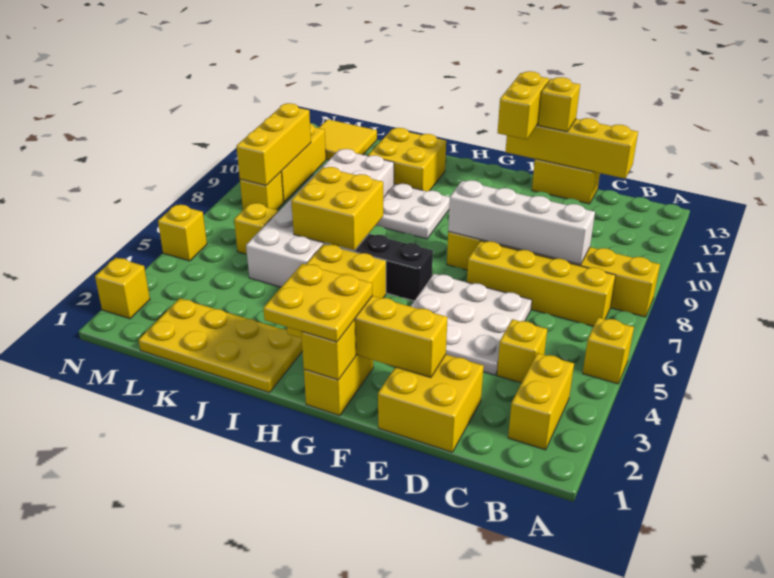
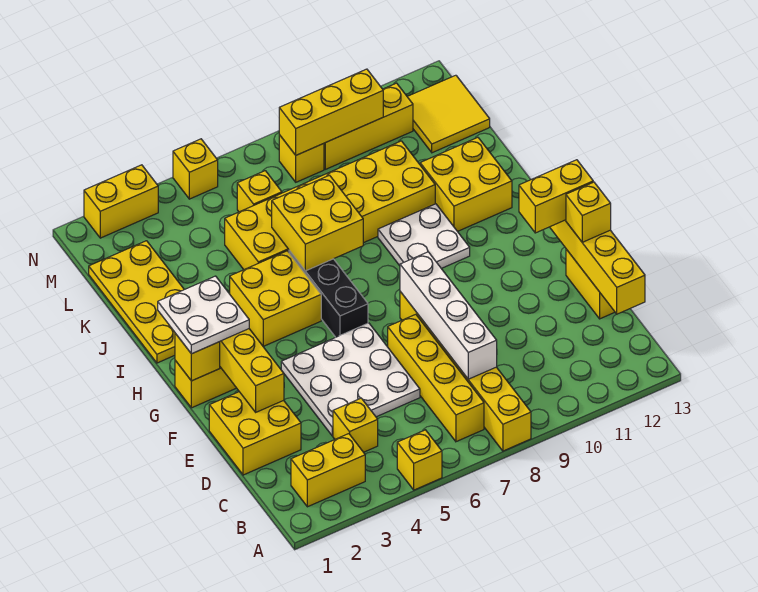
yellow 2x2 plate [263,264,373,342] -> white 2x2 plate [158,276,249,354]
white 2x6 brick [246,149,394,287] -> yellow 2x6 brick [225,141,435,270]
yellow 1x1 brick [95,258,150,319] -> yellow 1x2 brick [84,165,158,238]

